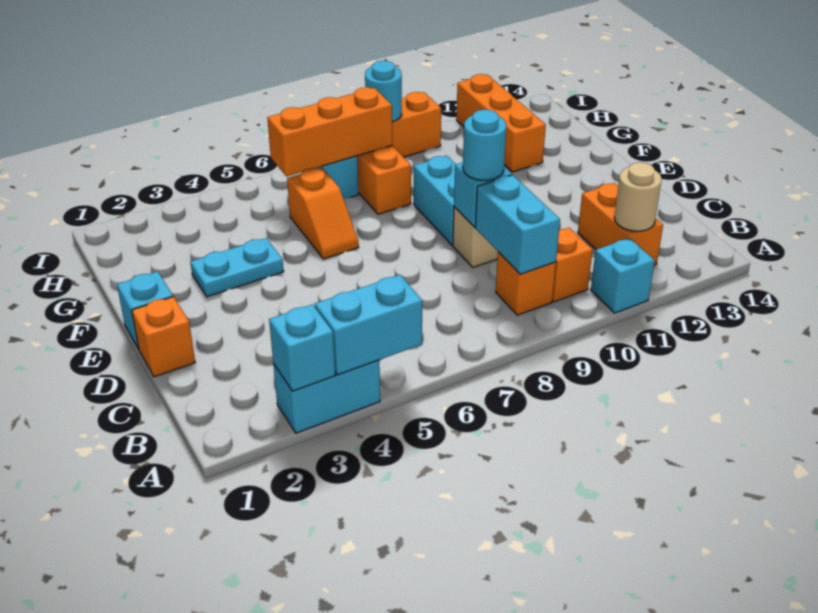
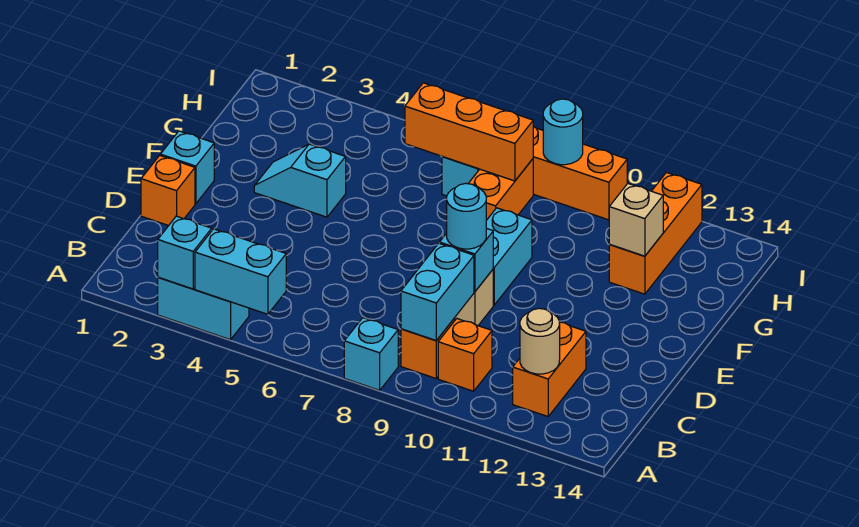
cyan 1x1 brick [591,238,655,313] -> cyan 1x1 brick moved to [344,318,398,390]
cyan 1x2 plate [190,238,284,297] -> cyan 1x2 slope [254,144,346,217]
orange 1x2 slope [287,168,359,259] -> none
none -> tan 1x1 brick [609,184,663,256]

